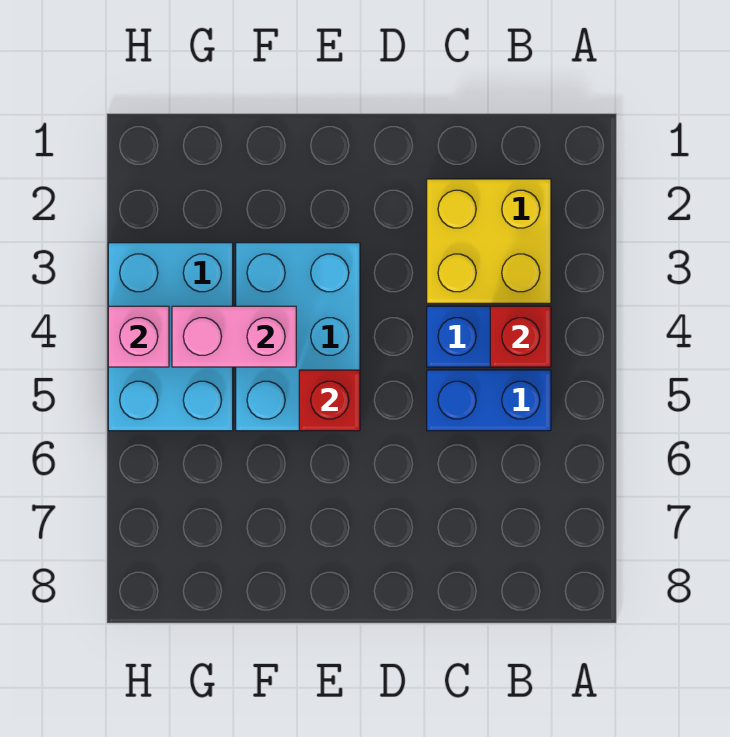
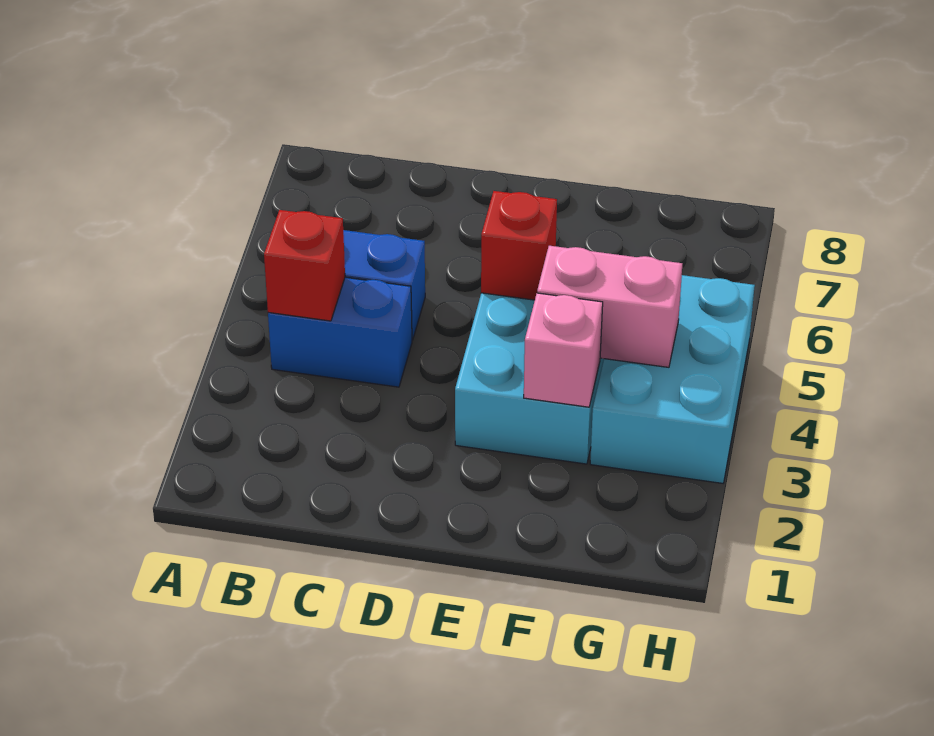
yellow 2x2 brick [427,179,551,303] -> none
pink 1x1 brick [108,306,169,367] -> pink 1x1 brick moved to [524,293,603,407]

